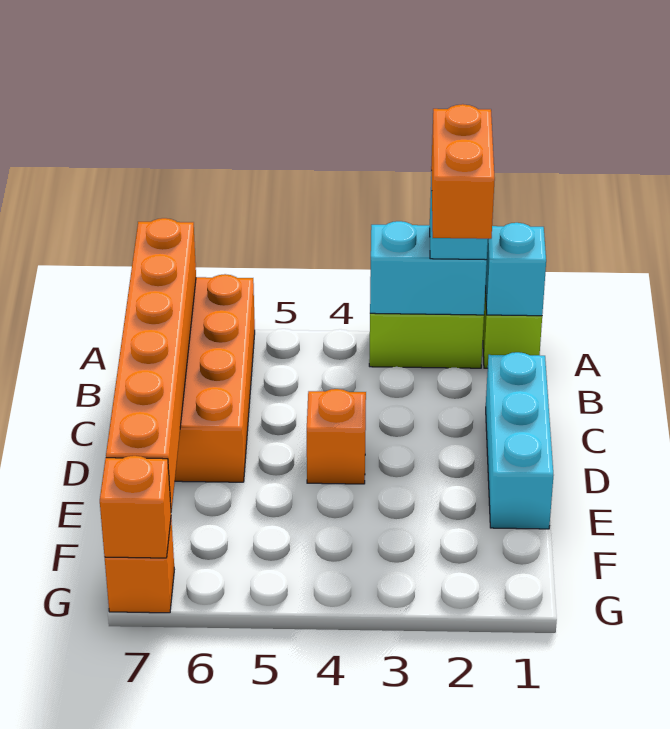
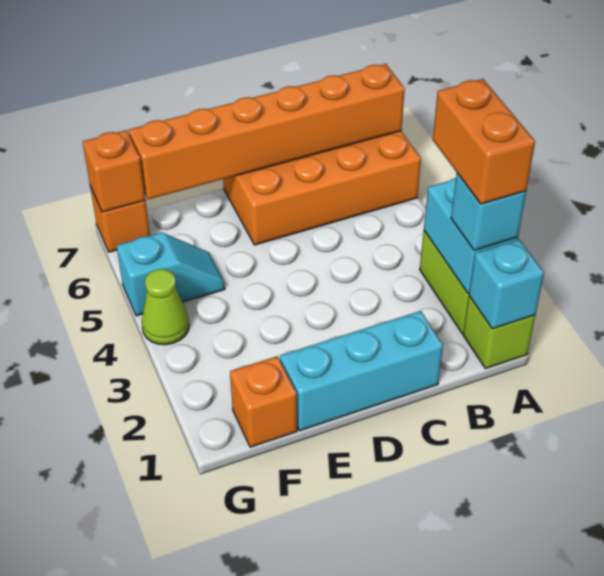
orange 1x2 brick [431,104,495,239] -> orange 1x2 brick turned to [433,79,535,204]
orange 1x1 brick [307,389,366,484] -> orange 1x1 brick moved to [230,356,297,447]
none -> cyan 1x2 slope [117,233,225,316]
none -> lime 1x1 cone [142,269,189,345]

